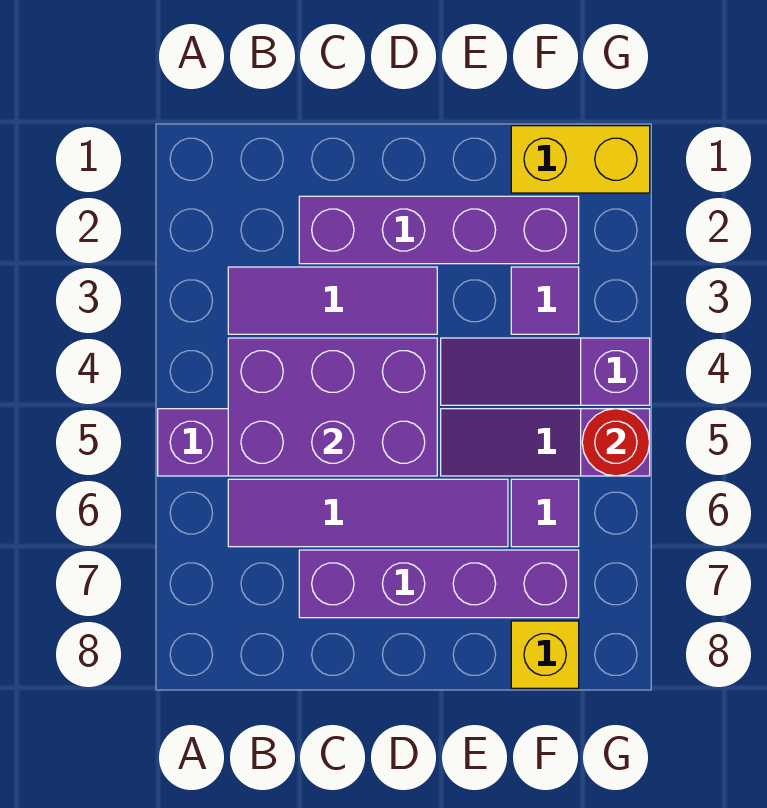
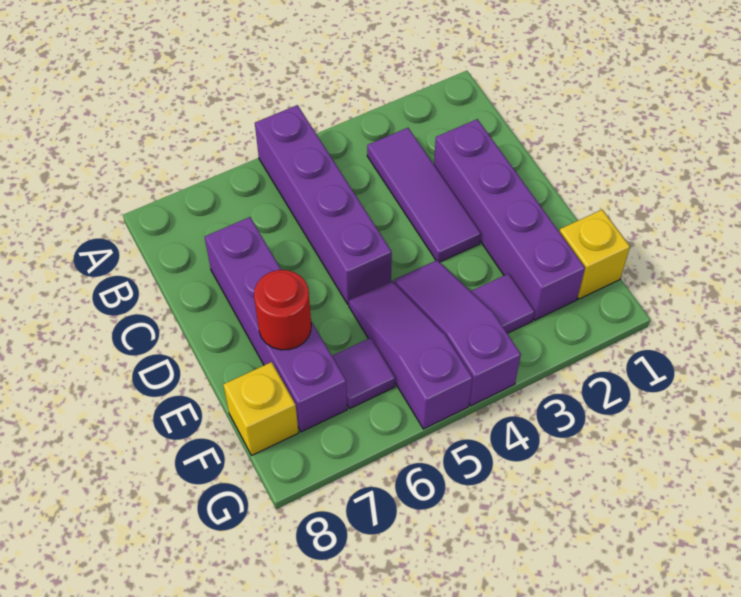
purple 2x3 brick [228,338,437,476] -> none
purple 1x4 tile [228,479,508,547] -> none
yellow 1x2 brick [511,126,650,193] -> yellow 1x1 brick [559,210,630,299]
red 1x1 round brick [582,409,650,476] -> red 1x1 round brick moved to [254,270,311,350]

